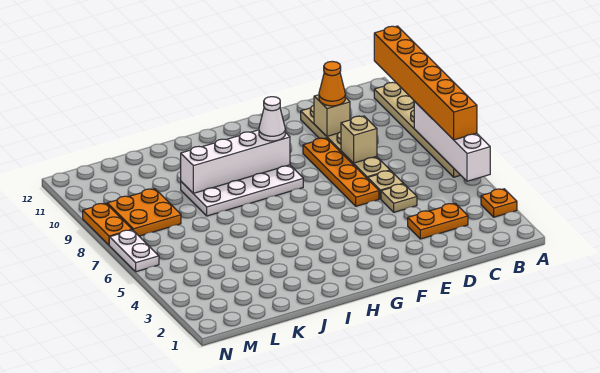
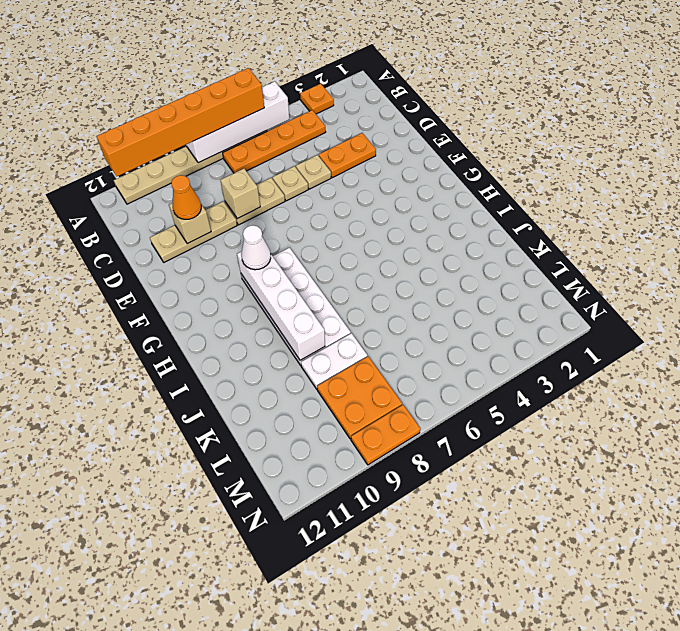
orange 1x2 plate [408,203,468,239] -> orange 1x2 plate turned to [319,133,376,178]
orange 1x4 plate [303,138,379,206] -> orange 1x4 plate moved to [223,110,326,173]
white 1x2 plate [109,230,159,272] -> white 1x2 plate moved to [301,333,367,389]

